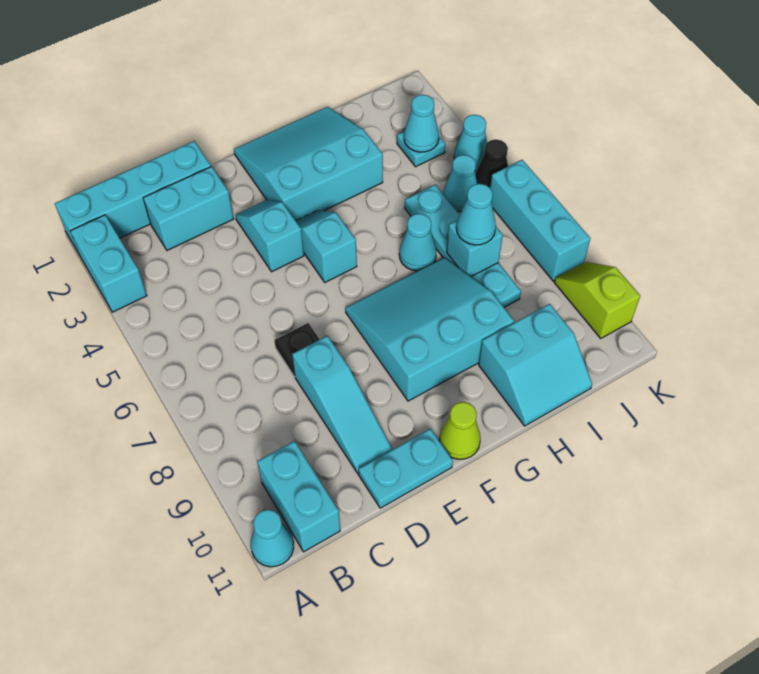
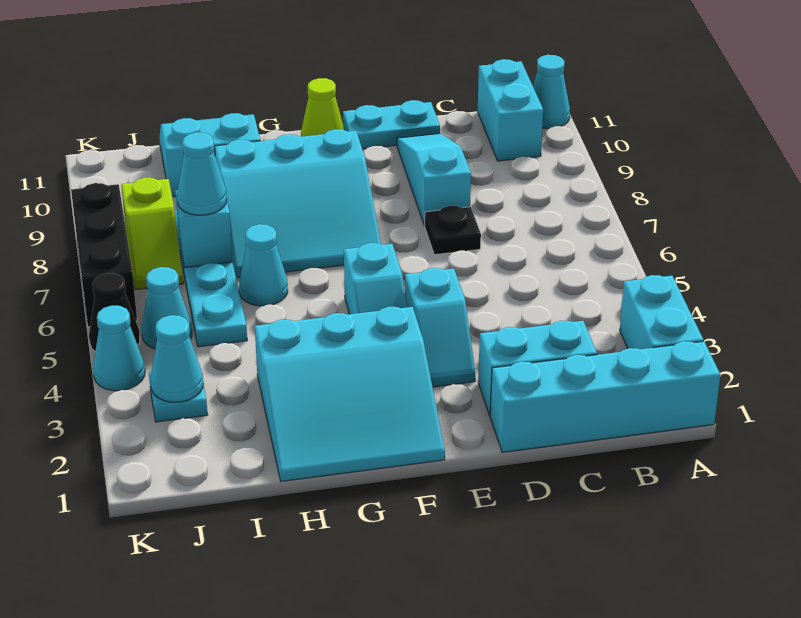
cyan 1x3 brick [490,160,590,281] -> black 1x3 brick [71,183,137,327]
lime 1x2 slope [554,262,640,338] -> lime 1x2 slope moved to [121,178,183,290]

